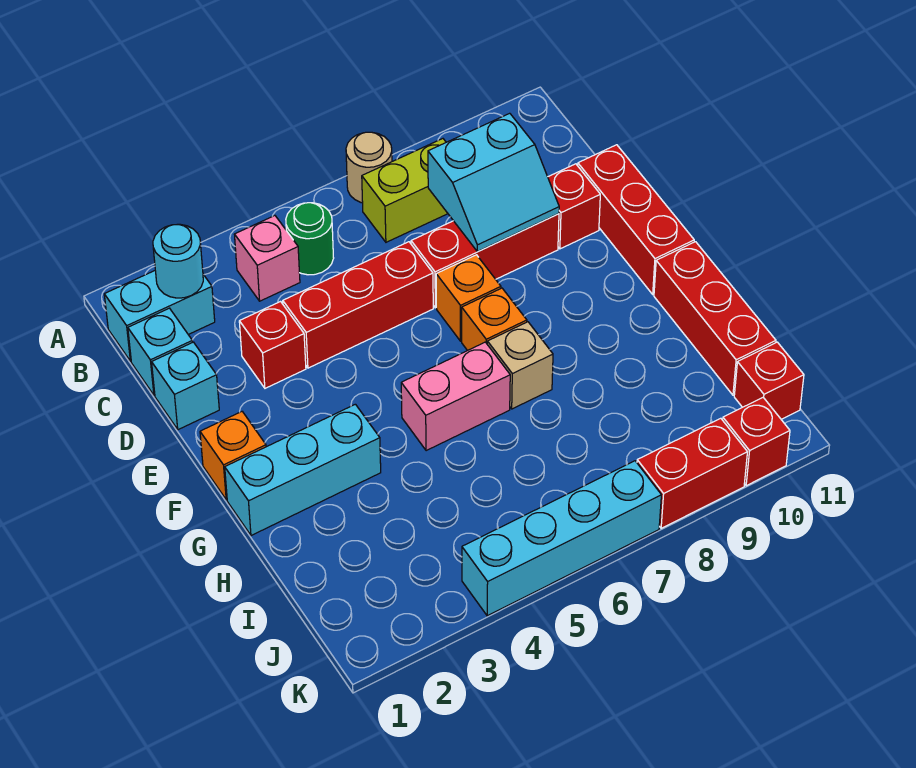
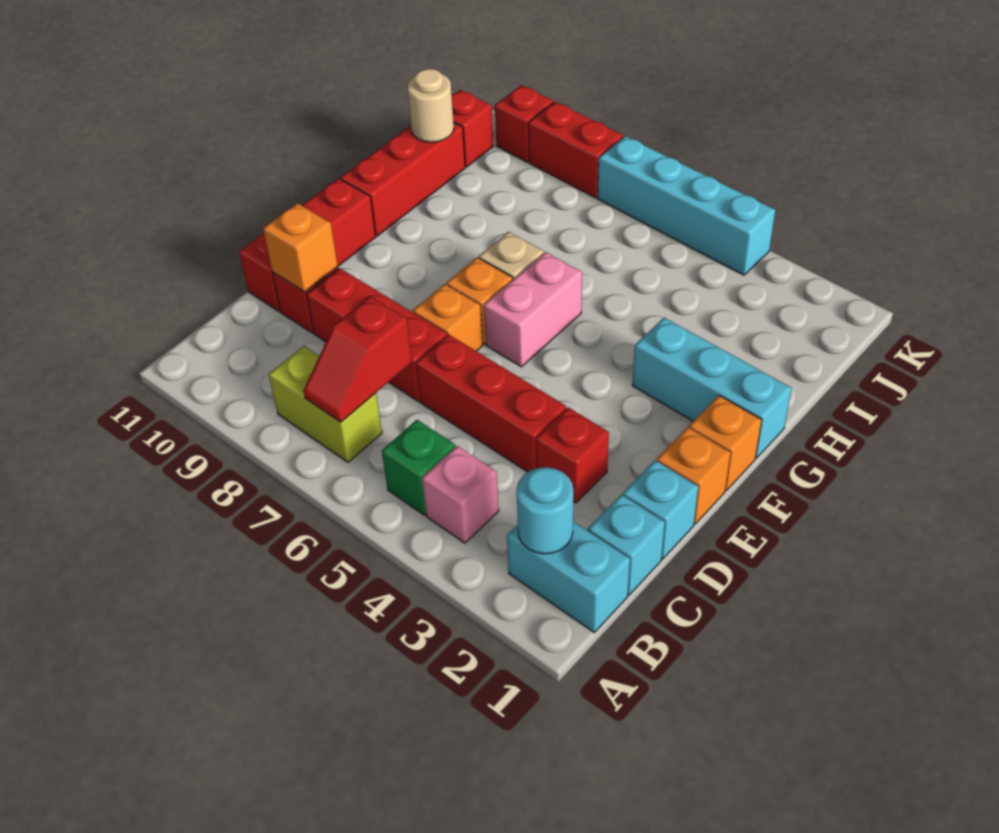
tan 1x1 round brick [346,132,392,203] -> tan 1x1 round brick moved to [408,69,454,142]
green 1x1 round brick [286,203,334,275] -> green 1x1 brick [382,420,455,515]
none -> red 1x2 slope [303,296,412,422]
cyan 2x2 slope [428,113,559,252] -> none
none -> orange 1x1 brick [263,203,338,292]
none -> orange 1x1 brick [656,427,731,524]
pink 1x2 brick [401,342,510,451] -> pink 1x2 brick turned to [484,252,582,367]

